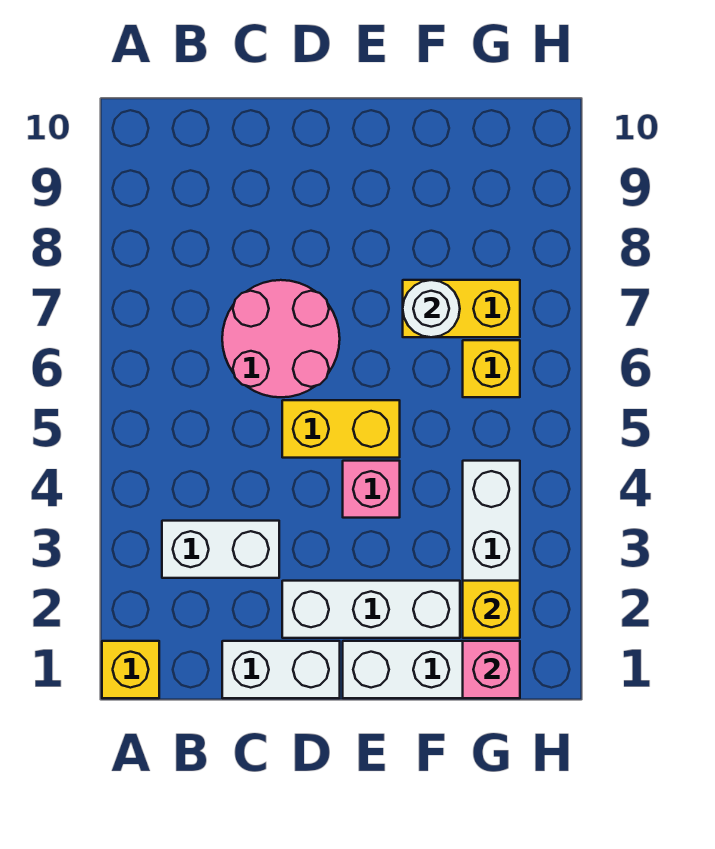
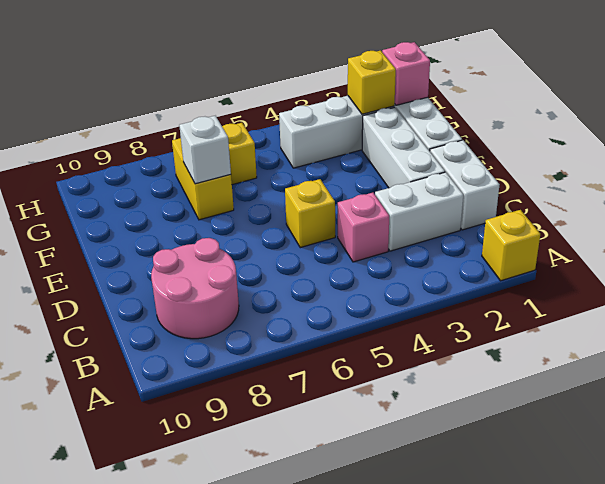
white 1x2 brick [162,521,279,578] -> white 1x2 brick turned to [375,172,463,251]
pink 2x2 round brick [222,280,340,397] -> pink 2x2 round brick moved to [151,238,239,339]
yellow 1x2 brick [282,400,400,458] -> yellow 1x1 brick [285,179,335,248]
pink 1x1 brick [343,461,400,518] -> pink 1x1 brick moved to [338,193,389,262]
white 1x1 round brick [403,280,460,337] -> white 1x1 brick [179,116,231,184]

